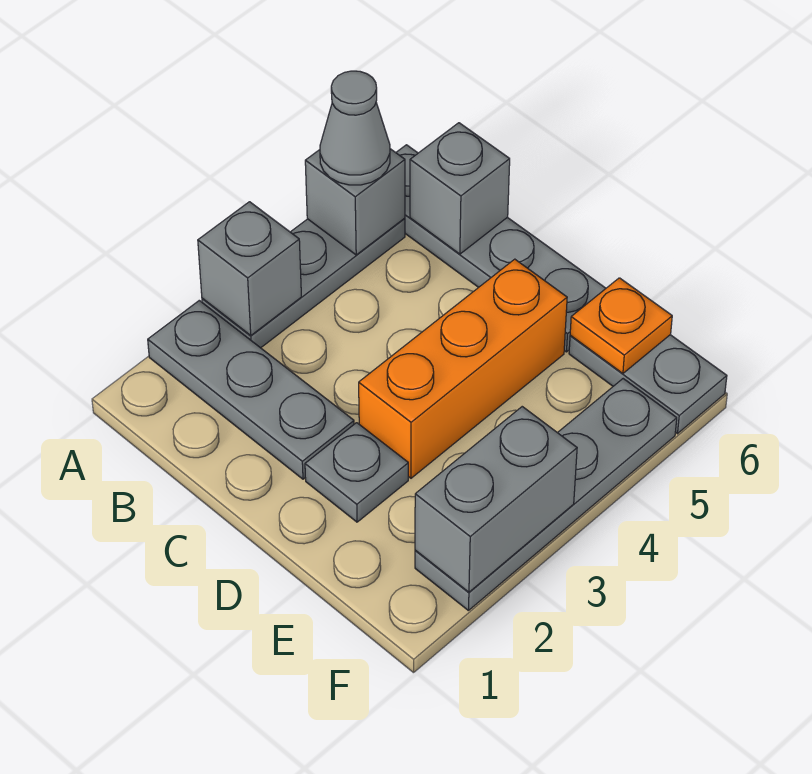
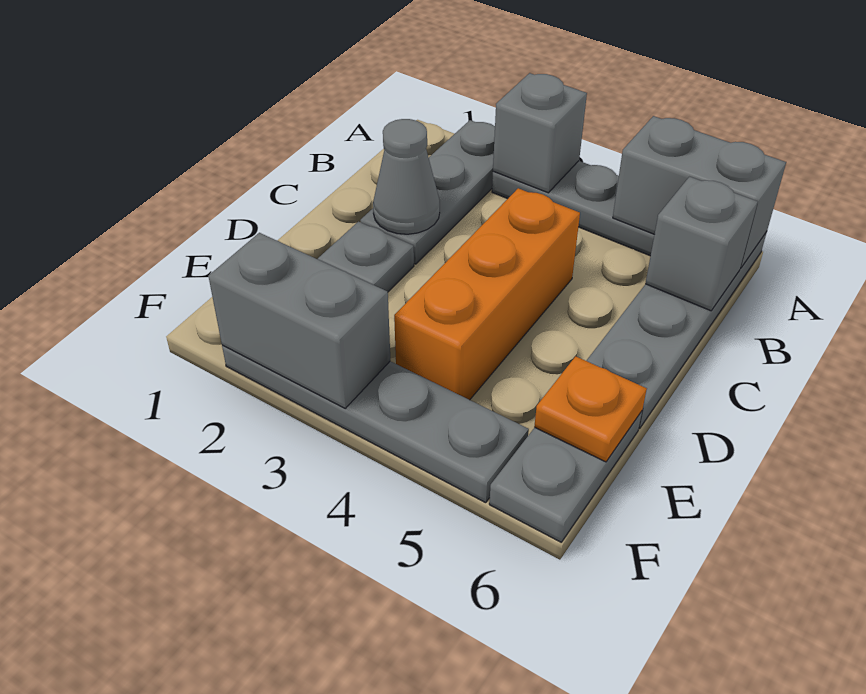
grey 1x1 brick [305,149,405,255] -> grey 1x2 brick [613,116,786,268]
grey 1x1 cone [320,71,390,185] -> grey 1x1 cone moved to [373,119,440,234]
orange 1x3 brick [359,259,567,478] -> orange 1x3 brick turned to [394,188,580,400]

